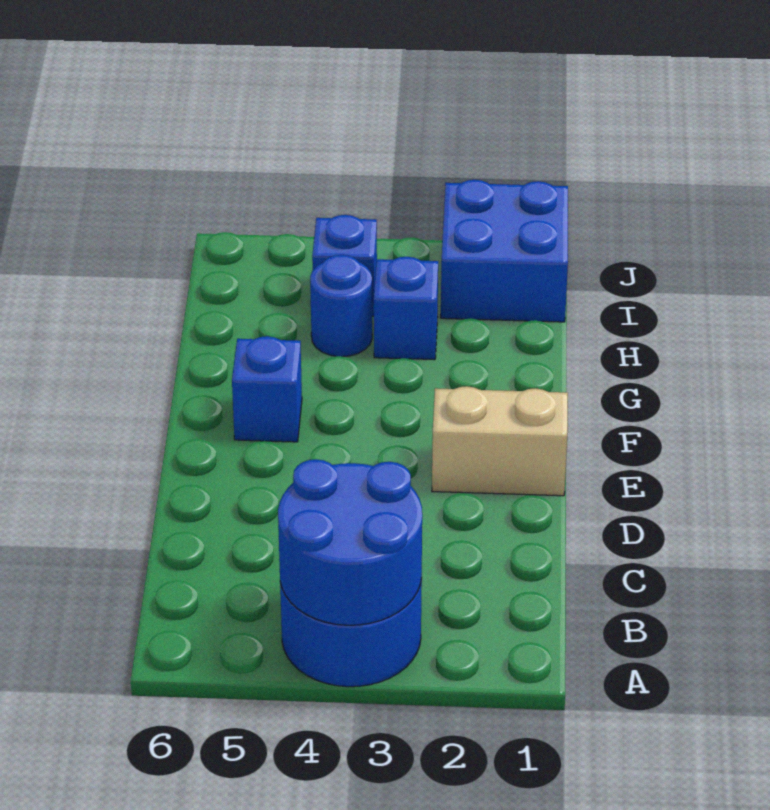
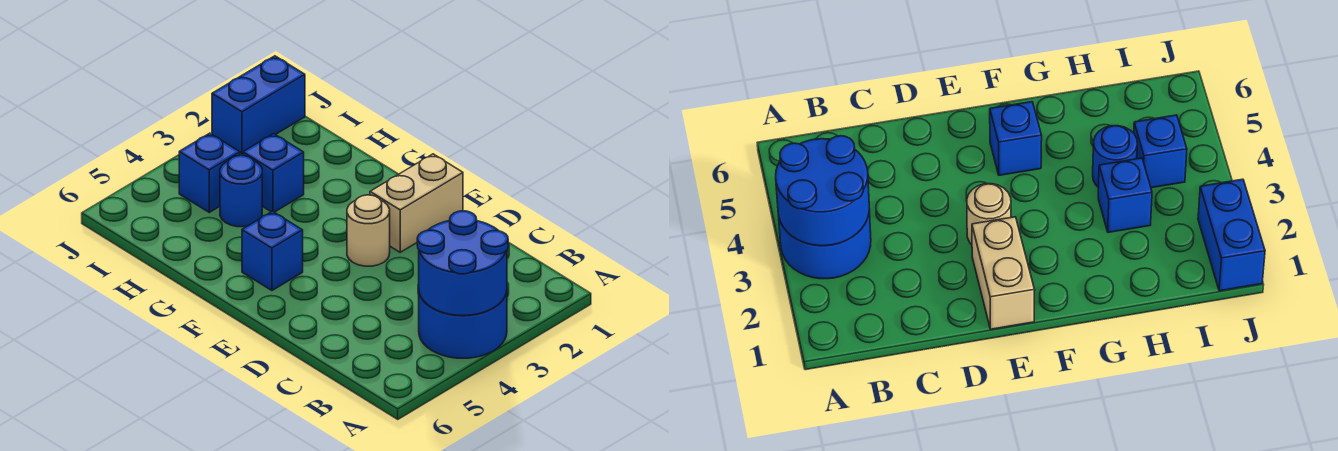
none -> tan 1x1 round brick [347,195,390,266]
blue 2x2 brick [441,180,568,322] -> blue 1x2 brick [212,56,305,154]

